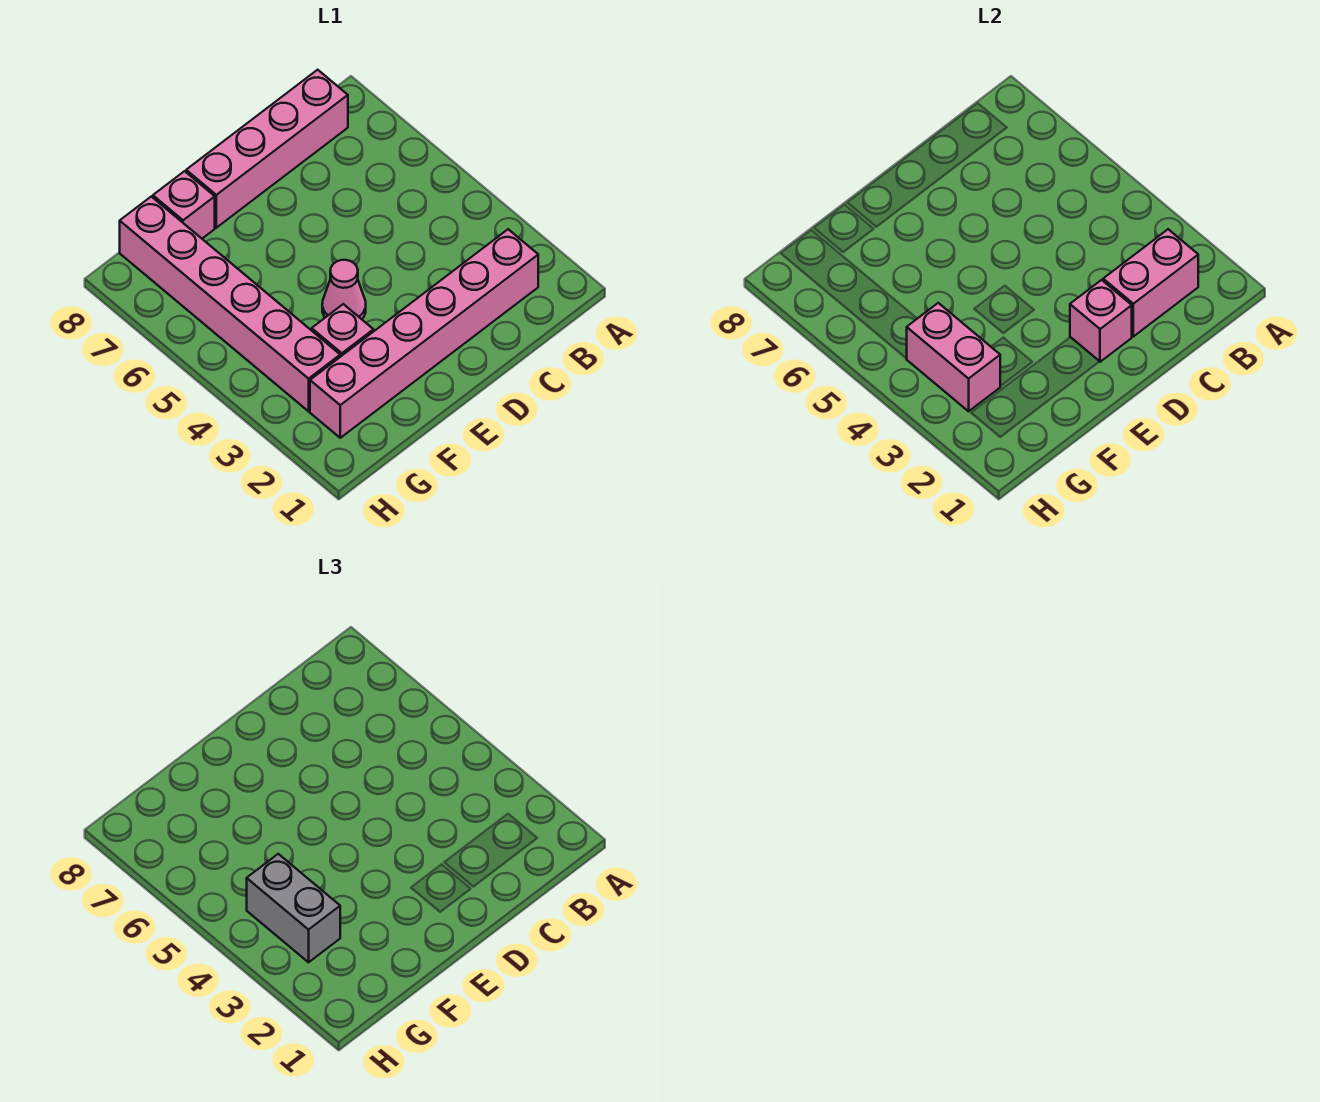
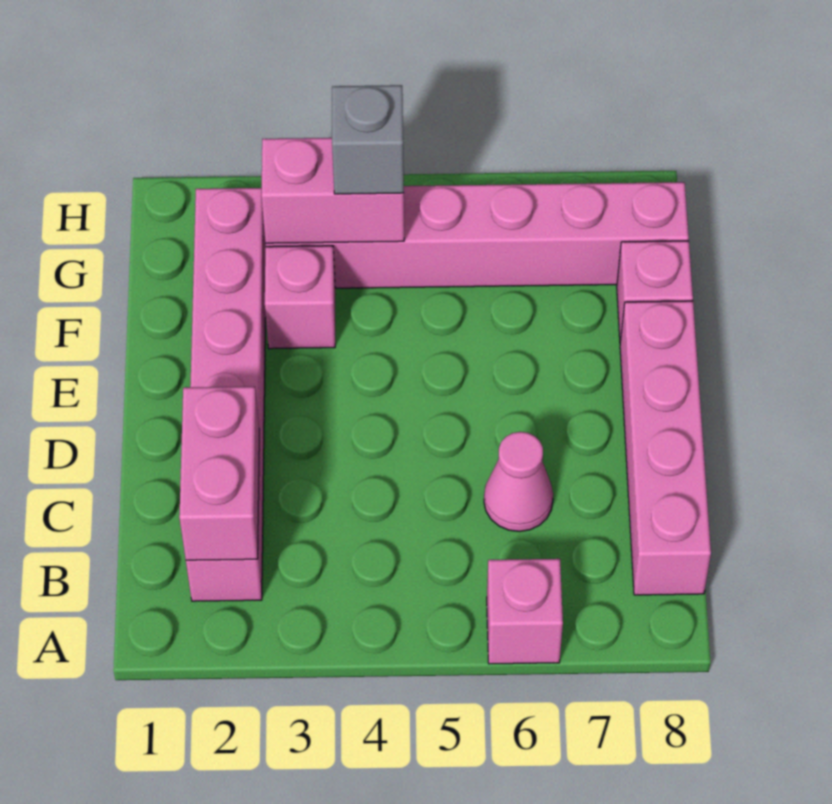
pink 1x1 brick [1070,280,1132,362] -> pink 1x1 brick moved to [487,559,563,664]
pink 1x1 cone [322,260,366,319] -> pink 1x1 cone moved to [484,432,553,531]
grey 1x2 brick [247,854,340,962] -> grey 1x1 brick [332,85,404,194]

